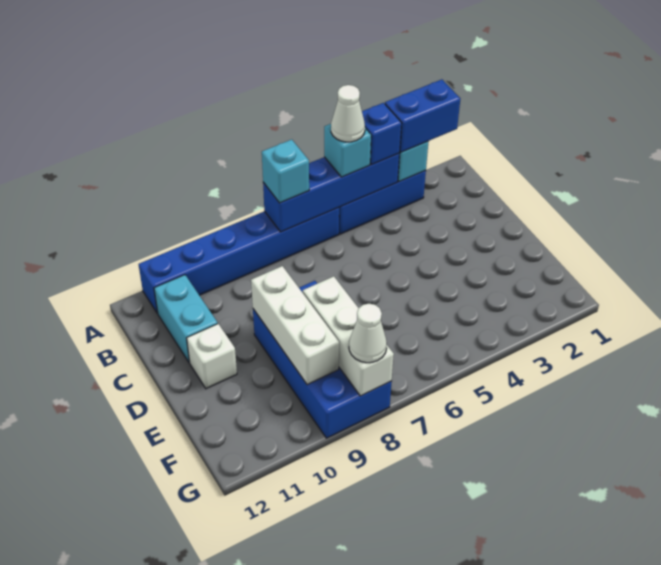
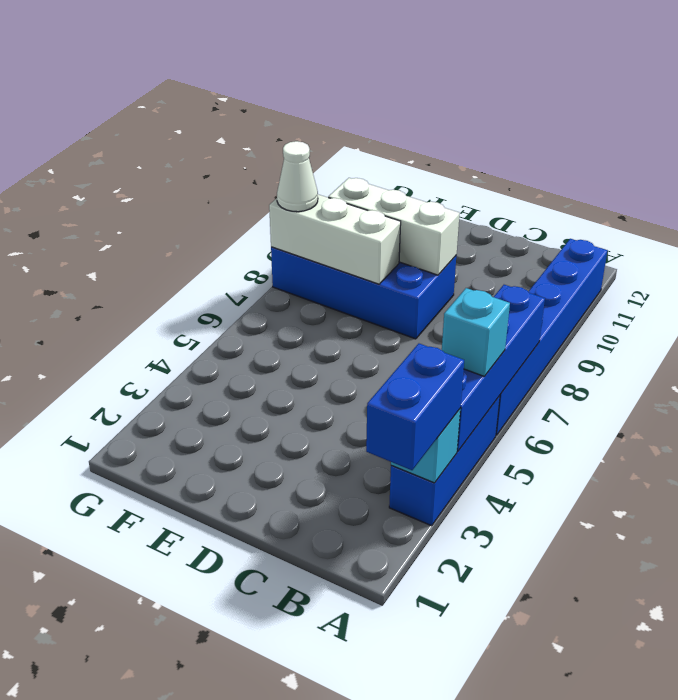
blue 1x1 brick [362,103,402,165] -> none
white 1x1 cone [331,85,365,142] -> none
cyan 1x1 brick [262,139,309,203] -> none
cyan 1x2 brick [154,275,218,363] -> none
white 1x1 brick [187,324,237,389] -> none

